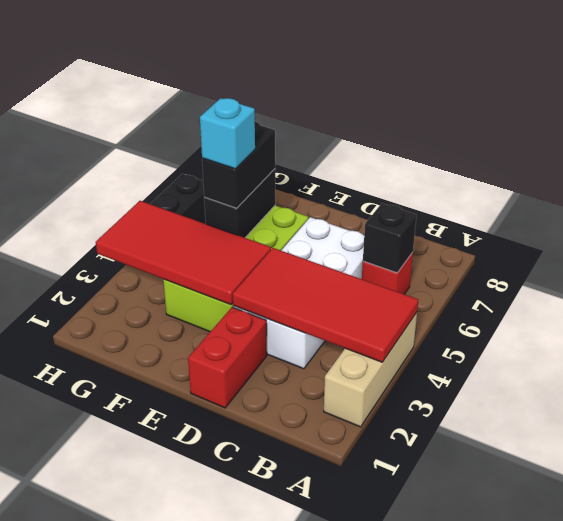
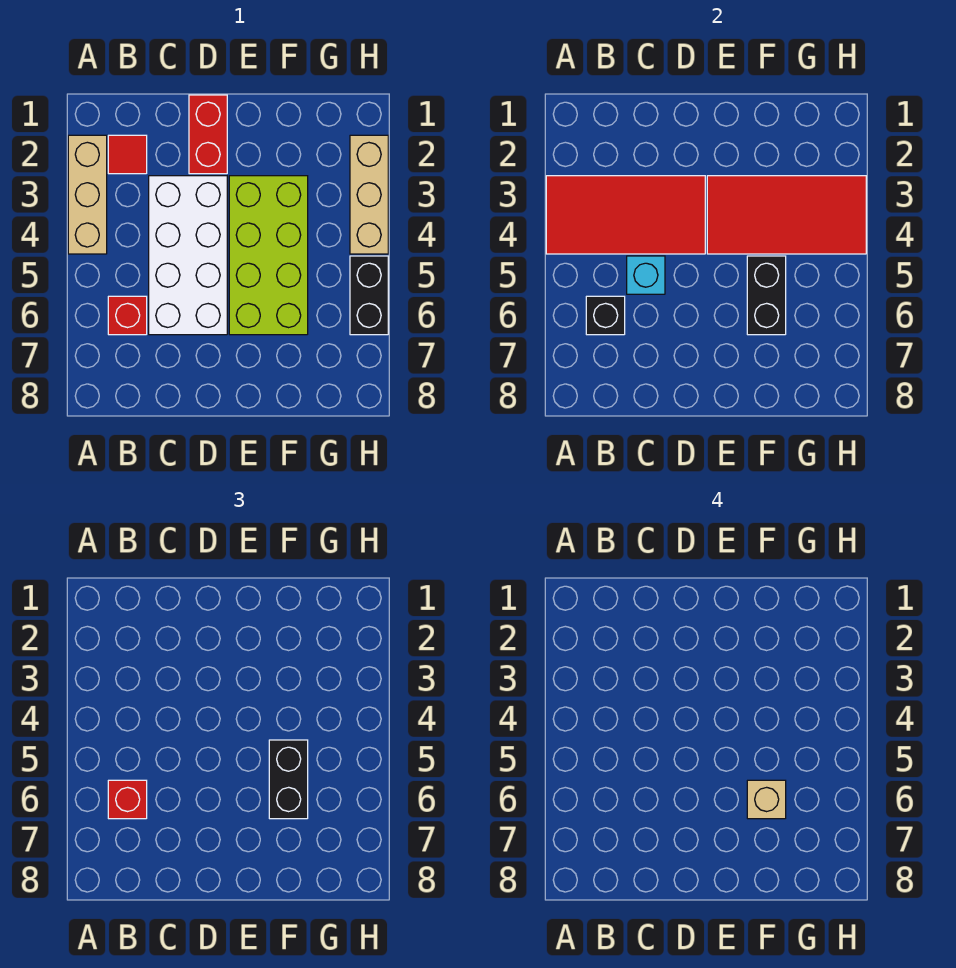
none -> red 1x1 tile [108,135,147,174]
none -> red 1x1 brick [108,780,147,819]
cyan 1x1 brick [200,98,255,169] -> cyan 1x1 brick moved to [627,256,665,294]
none -> tan 1x1 brick [747,780,786,819]
none -> tan 1x3 brick [350,135,388,254]

